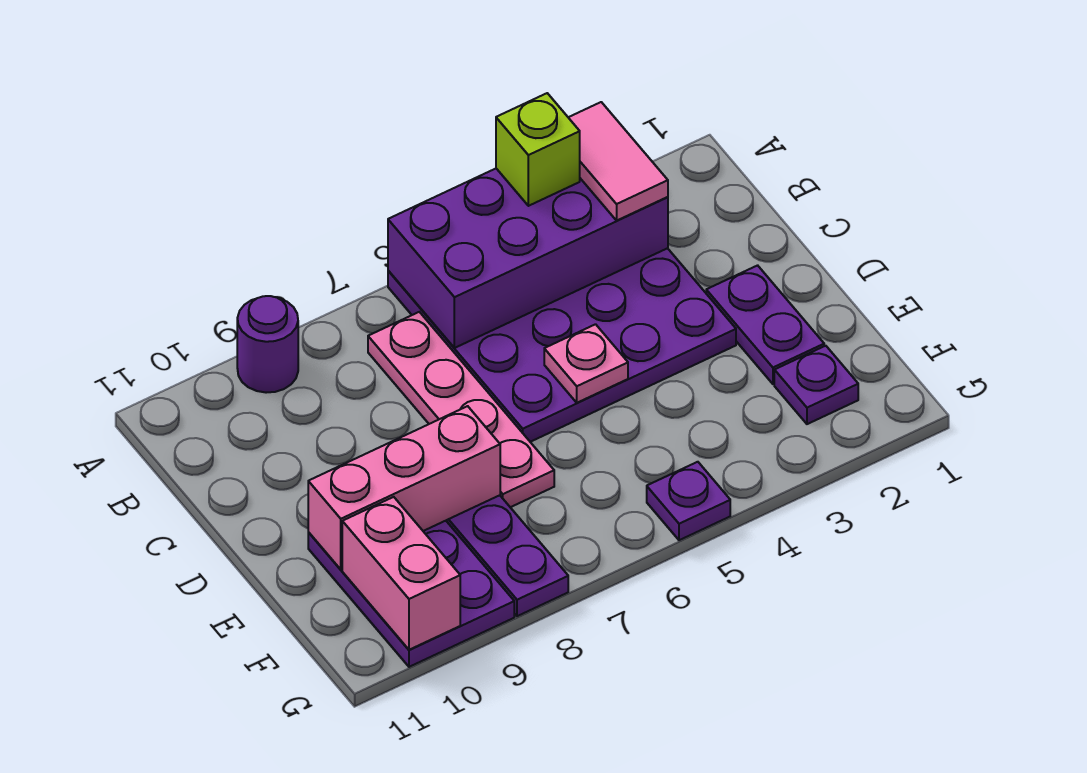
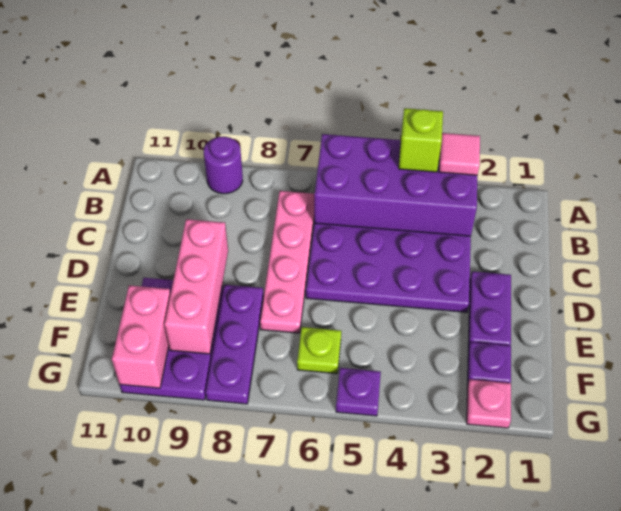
pink 1x2 tile [568,102,668,220] -> pink 1x1 tile [439,133,480,175]
pink 1x1 plate [544,324,628,403] -> pink 1x1 plate moved to [467,380,511,428]
pink 1x3 brick [308,406,500,569] -> pink 1x3 brick turned to [164,219,228,354]
none -> lime 1x1 plate [297,327,341,374]

